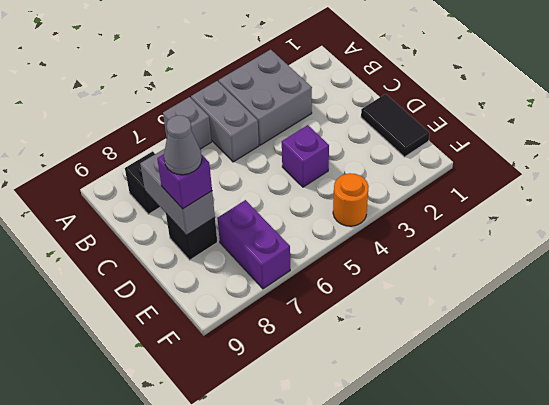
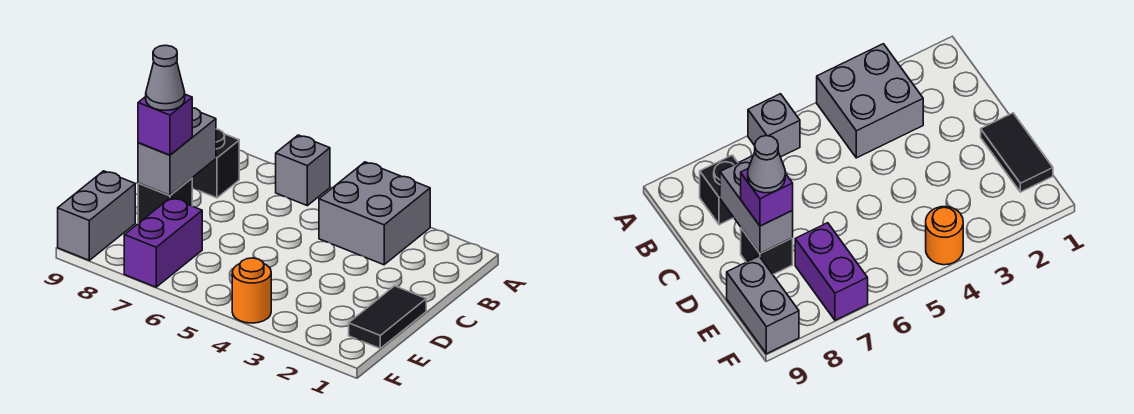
grey 1x2 brick [191,81,259,162] -> grey 1x2 brick moved to [58,171,135,260]
purple 1x1 brick [282,125,329,187] -> none

